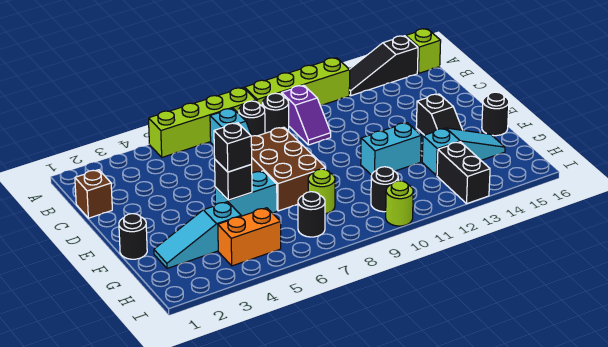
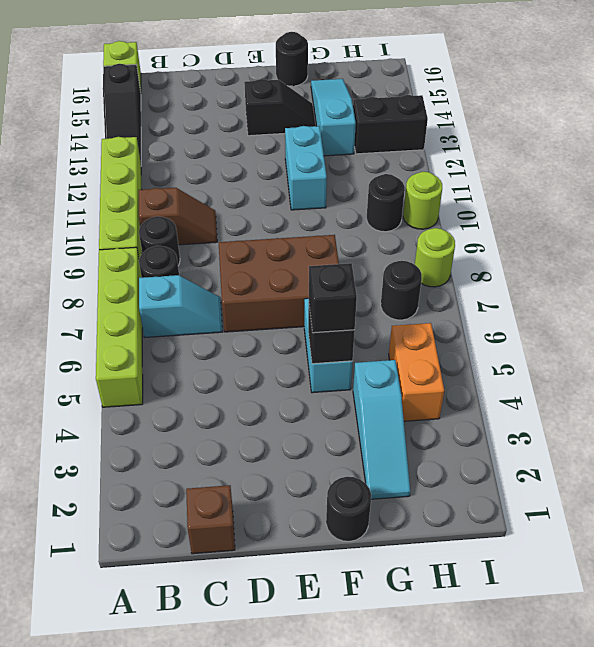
purple 1x2 slope [282,85,331,145] -> brown 1x2 slope [139,188,217,245]
lime 1x1 round brick [308,169,335,214] -> lime 1x1 round brick moved to [415,228,455,287]

